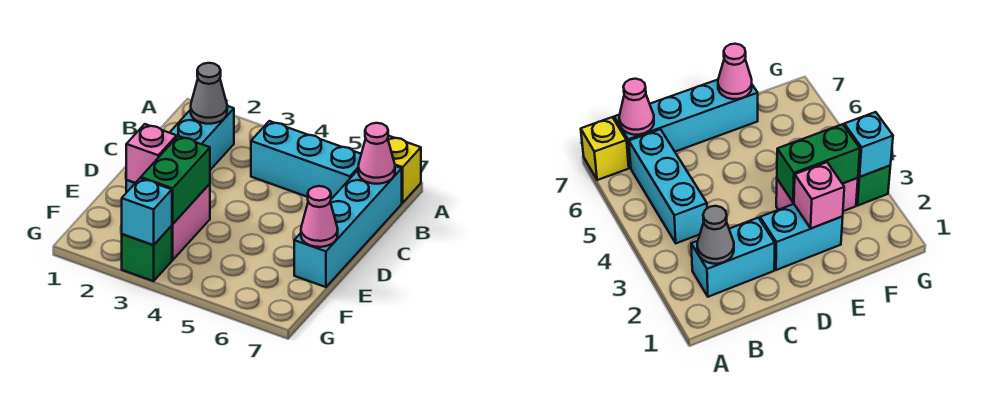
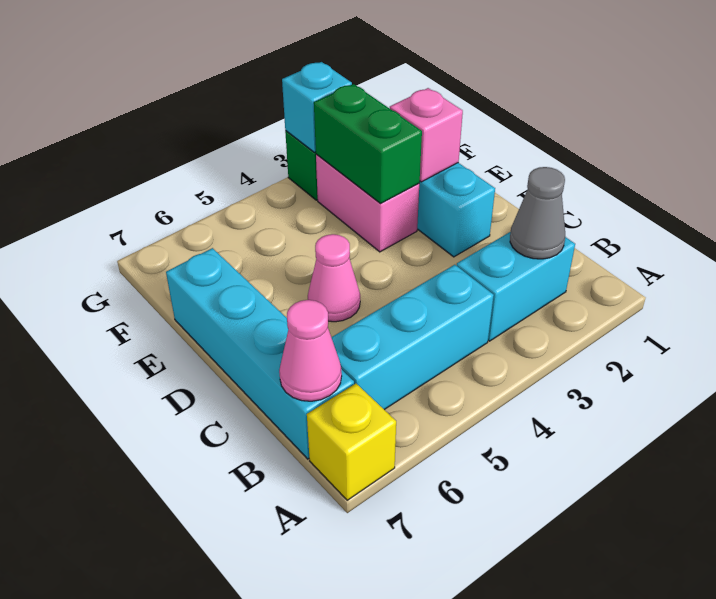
cyan 1x2 brick [170,106,234,170] -> cyan 1x2 brick turned to [457,232,575,341]
pink 1x1 cone [301,186,338,247] -> pink 1x1 cone moved to [308,234,360,322]

